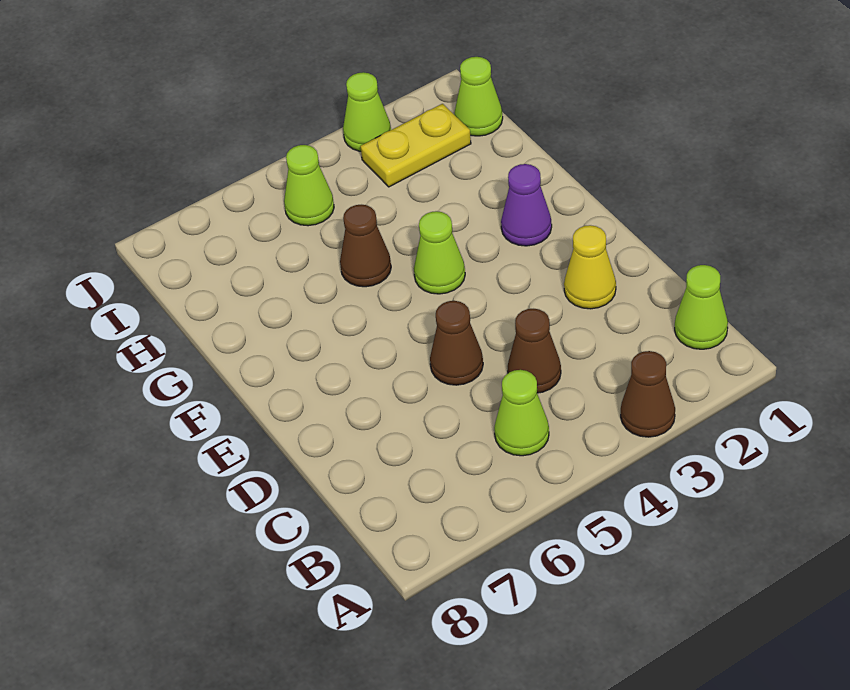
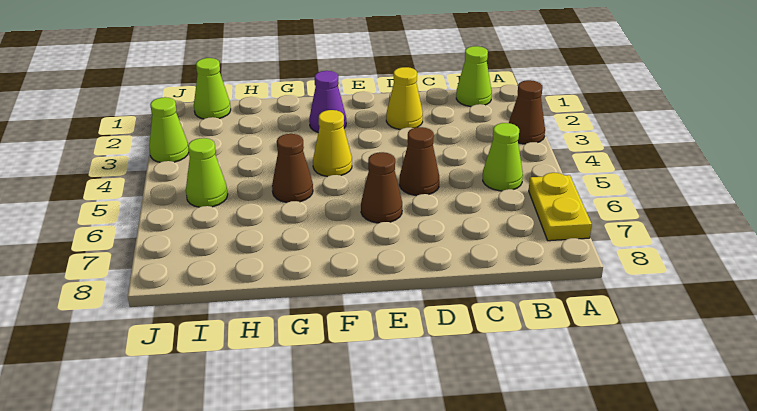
brown 1x1 cone [508,309,561,393] -> brown 1x1 cone moved to [361,152,402,223]
lime 1x1 cone [414,211,465,294] -> yellow 1x1 cone [313,110,352,177]
yellow 1x2 plate [360,104,471,187] -> yellow 1x2 plate moved to [529,173,592,241]

